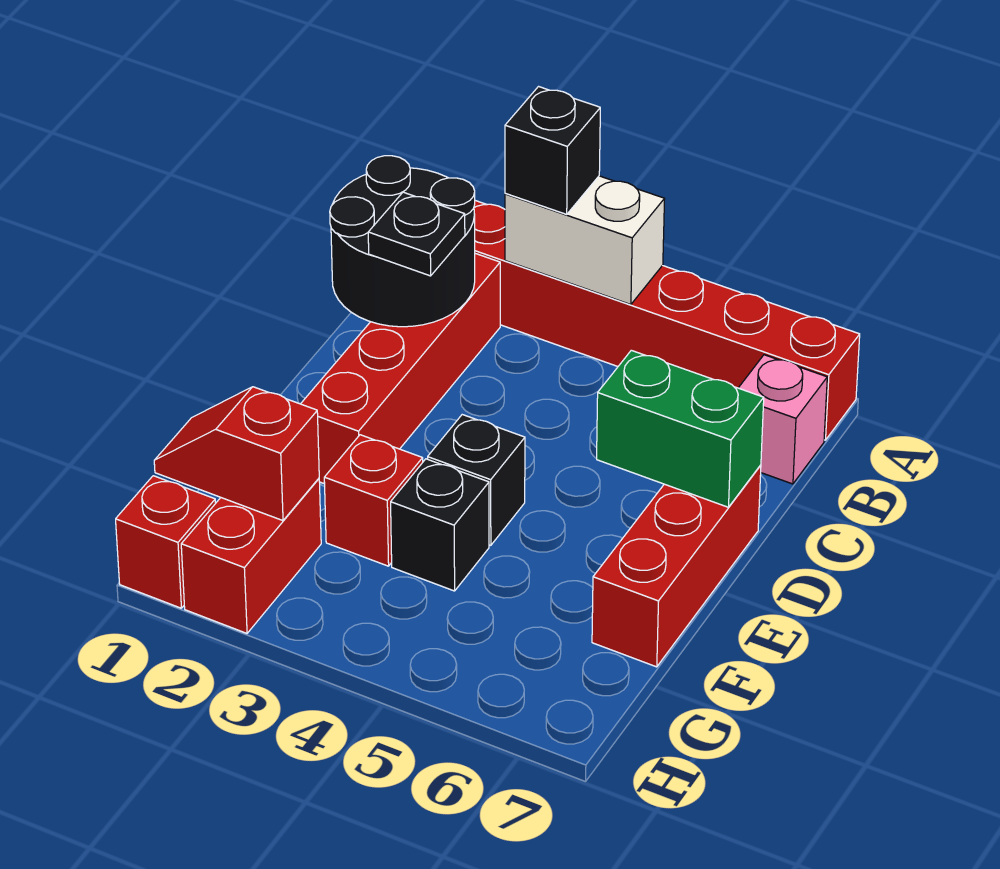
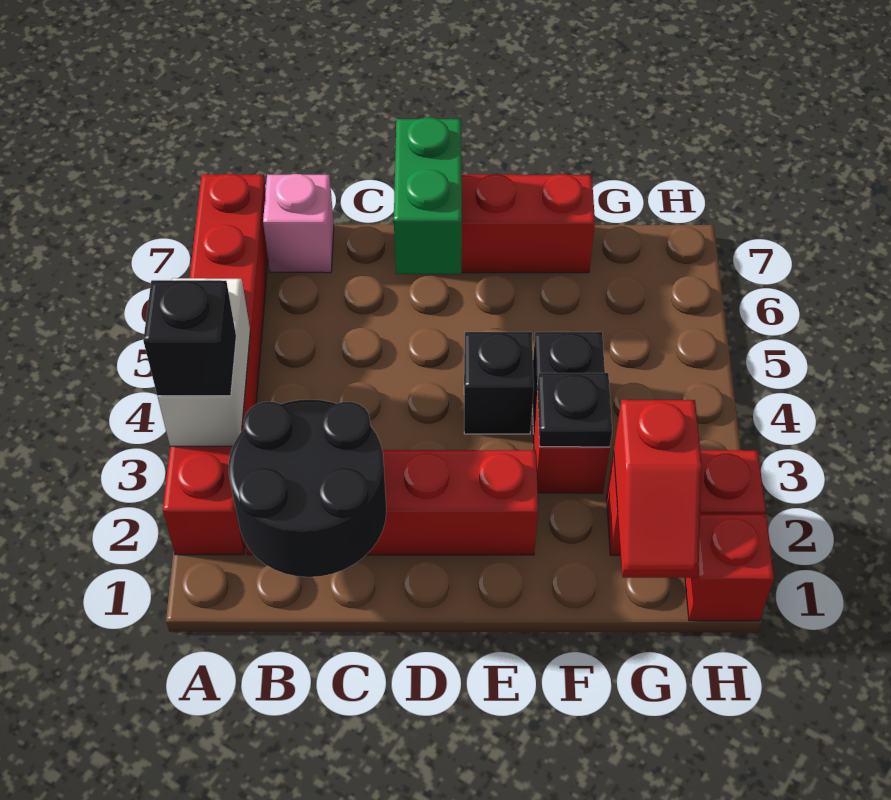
black 1x1 plate [368,192,465,276] -> black 1x1 plate moved to [537,373,612,447]

